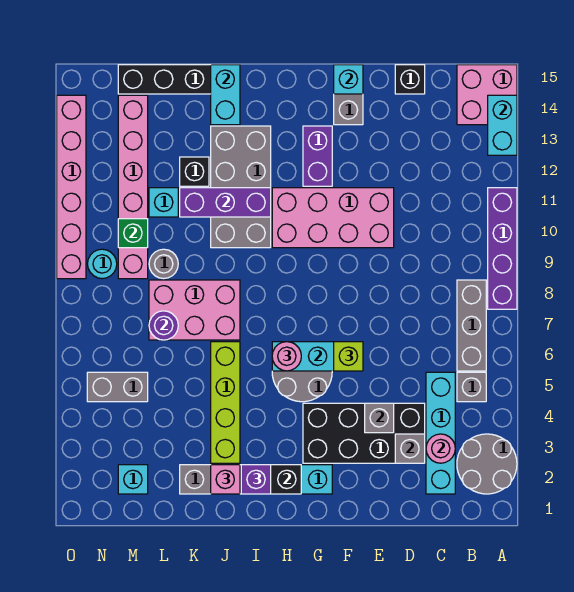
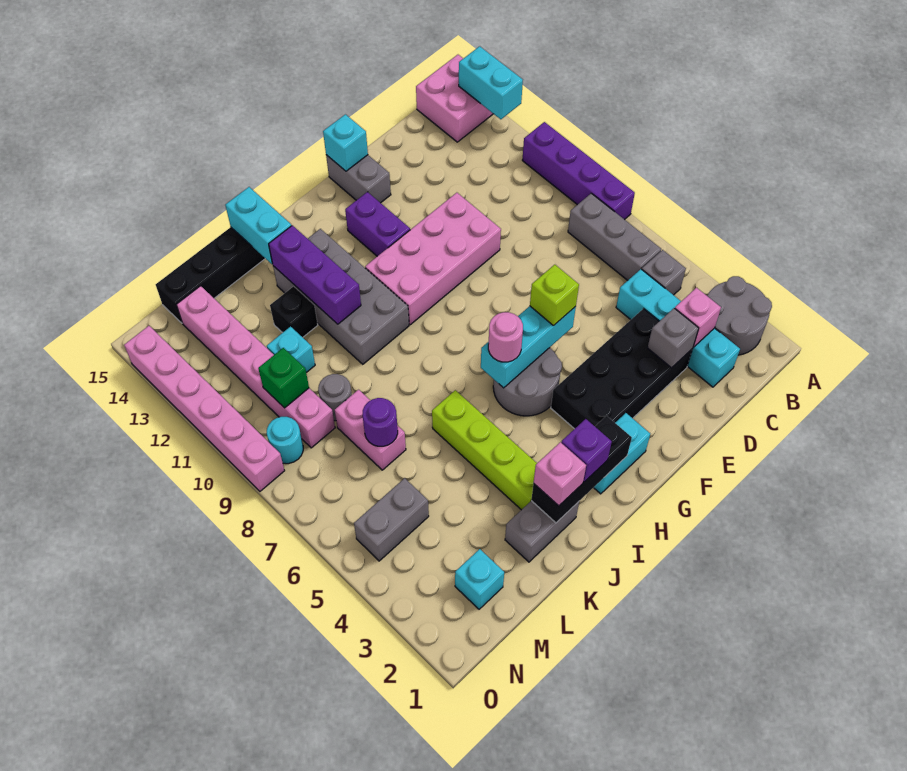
pink 1x1 round brick [426,434,455,463] -> pink 1x1 brick [675,288,721,347]
black 1x1 brick [395,65,425,94] -> none
grey 1x1 brick [365,403,394,433] -> none
purple 1x3 brick [180,188,271,217] -> purple 1x3 brick turned to [269,225,361,324]
pink 2x3 brick [149,280,240,340] -> pink 1x2 brick [335,390,406,470]

